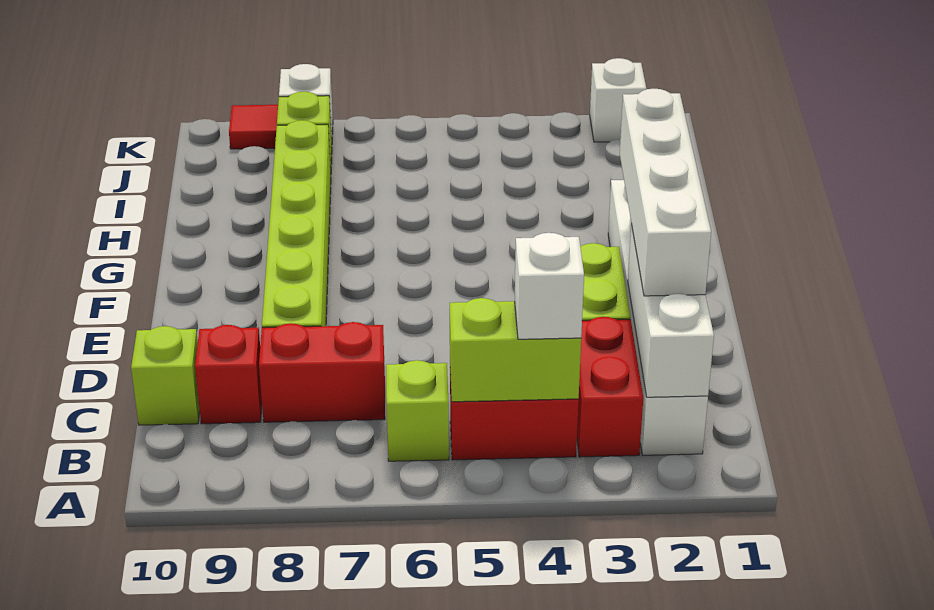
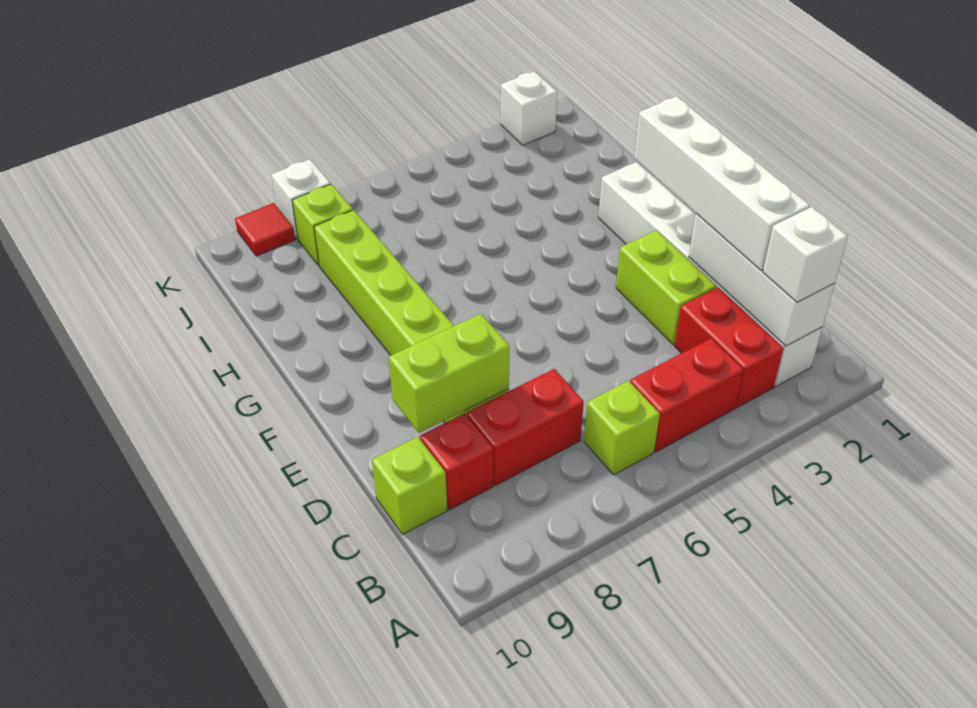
lime 1x2 brick [450,298,581,402] -> lime 1x2 brick moved to [389,314,510,433]
white 1x1 brick [515,233,584,339] -> white 1x1 brick moved to [763,207,848,302]

